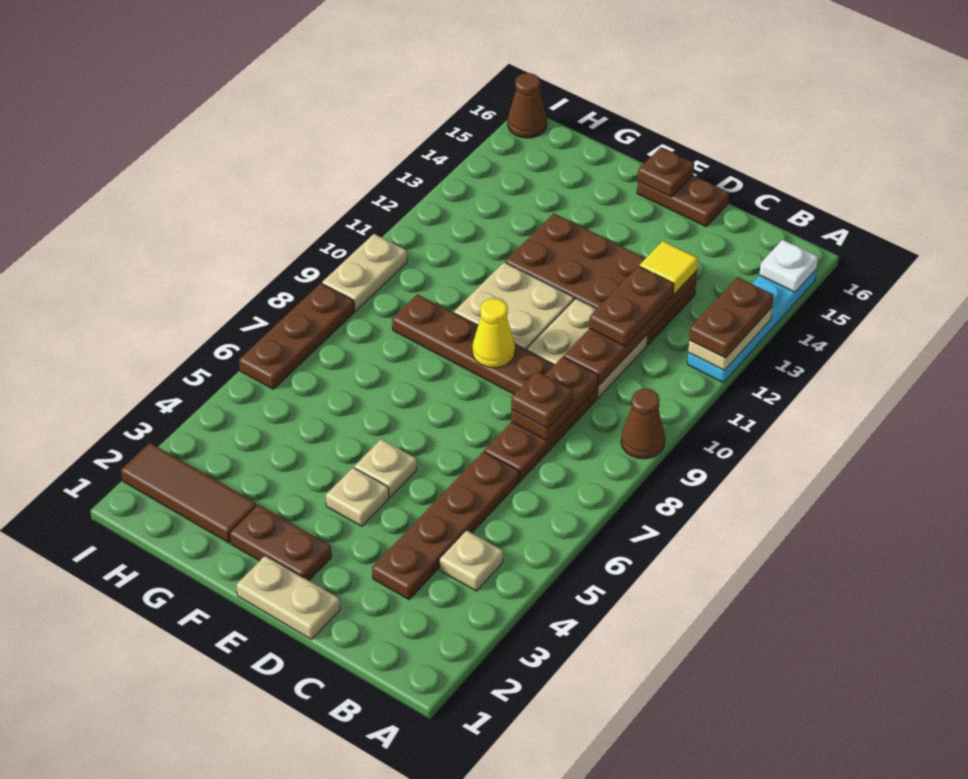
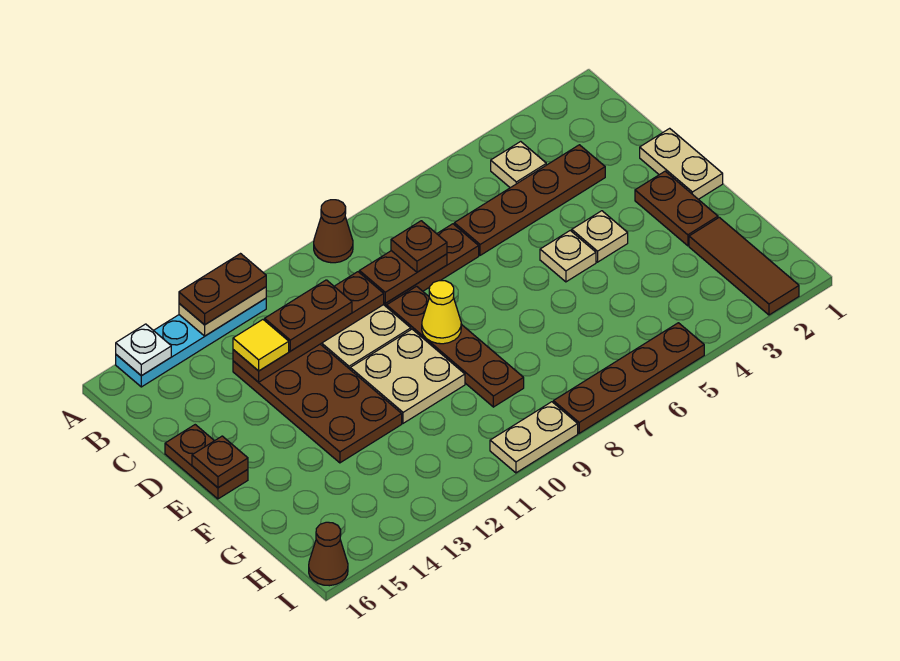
brown 1x3 plate [239,283,355,389] -> brown 1x4 plate [553,323,704,433]

